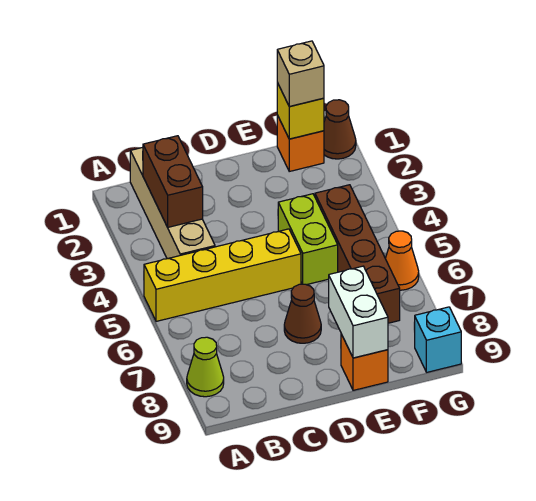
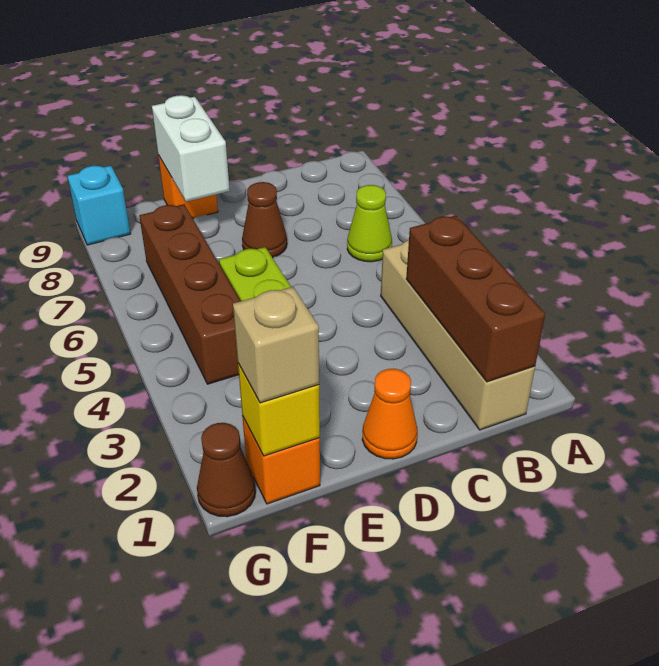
yellow 1x4 brick [144,229,301,321] -> none
lime 1x1 cone [187,337,224,397] -> lime 1x1 cone moved to [347,185,392,262]
brown 1x2 brick [143,136,203,227] -> brown 1x3 brick [406,215,545,382]
orange 1x1 cone [385,231,419,290] -> orange 1x1 cone moved to [362,369,417,459]

